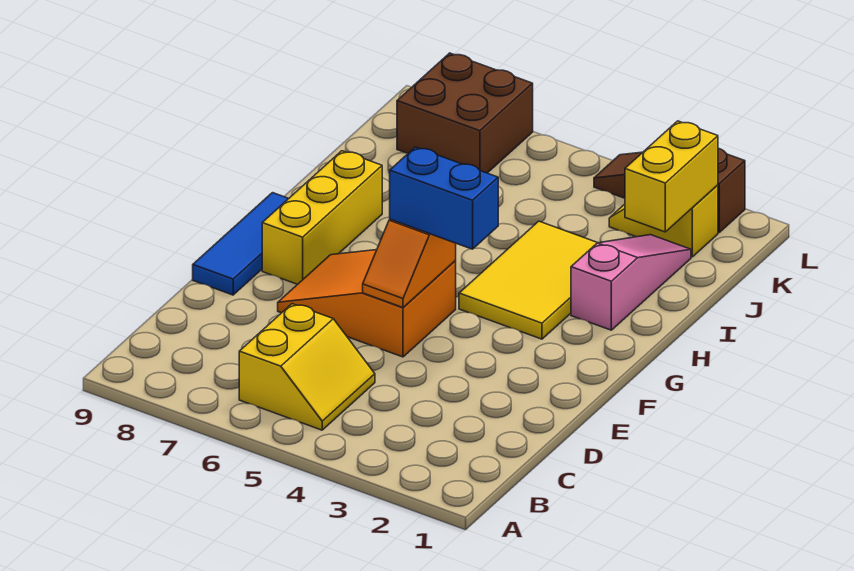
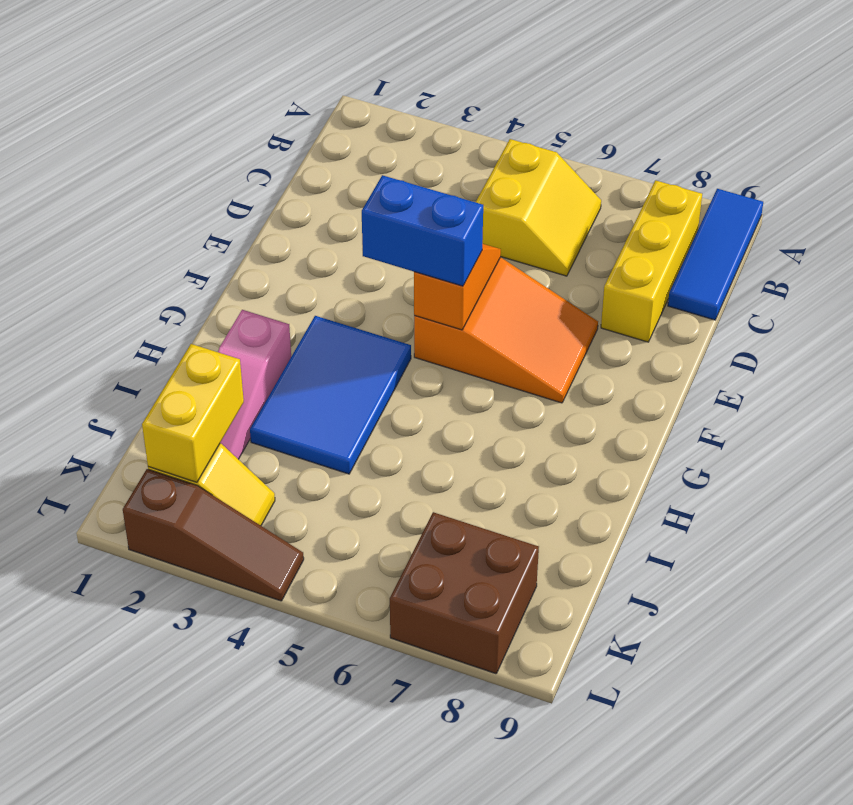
yellow 2x2 slope [239,304,375,430] -> yellow 2x2 slope turned to [476,139,601,276]
blue 1x3 tile [193,193,289,295] -> blue 1x3 tile moved to [668,189,763,320]
yellow 1x3 brick [262,151,382,284] -> yellow 1x3 brick moved to [601,180,702,342]
yellow 2x3 tile [459,221,597,339] -> blue 2x3 tile [250,316,411,474]

